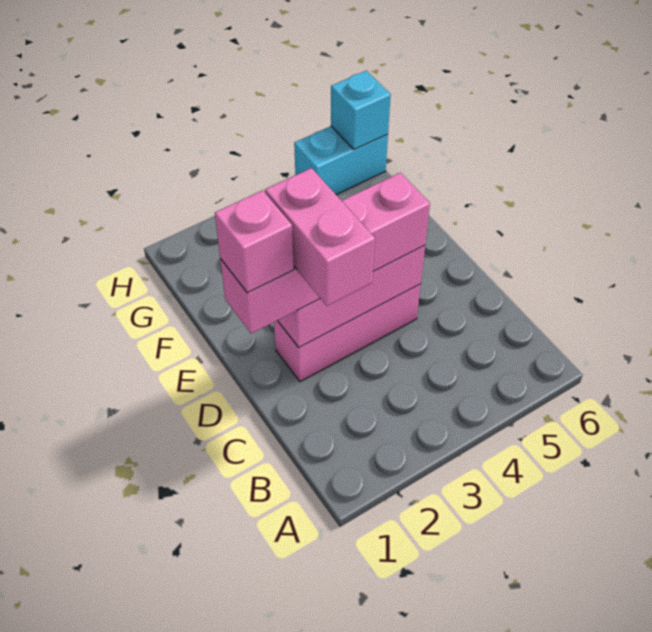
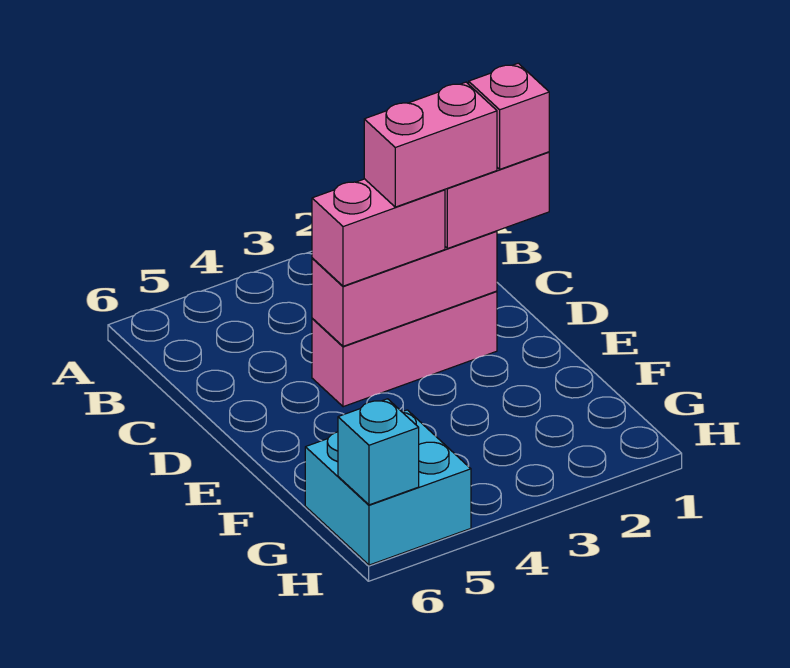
pink 1x2 brick [265,168,375,306] -> pink 1x2 brick turned to [364,82,497,207]
cyan 1x2 brick [294,126,388,195] -> cyan 2x2 brick [305,410,471,565]

